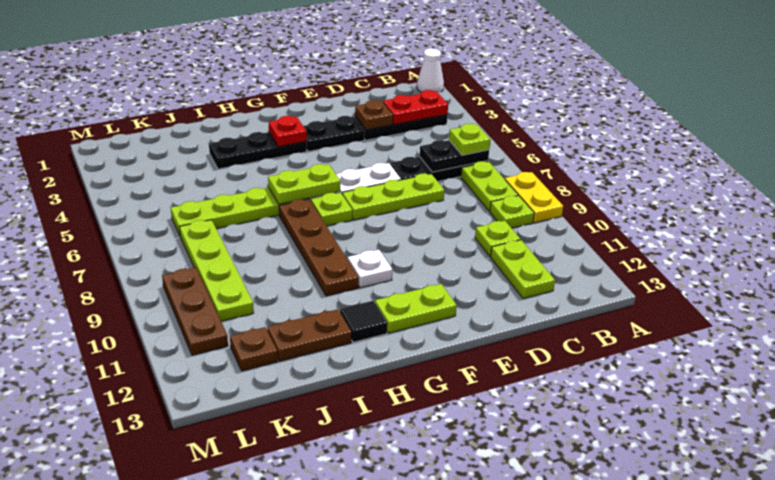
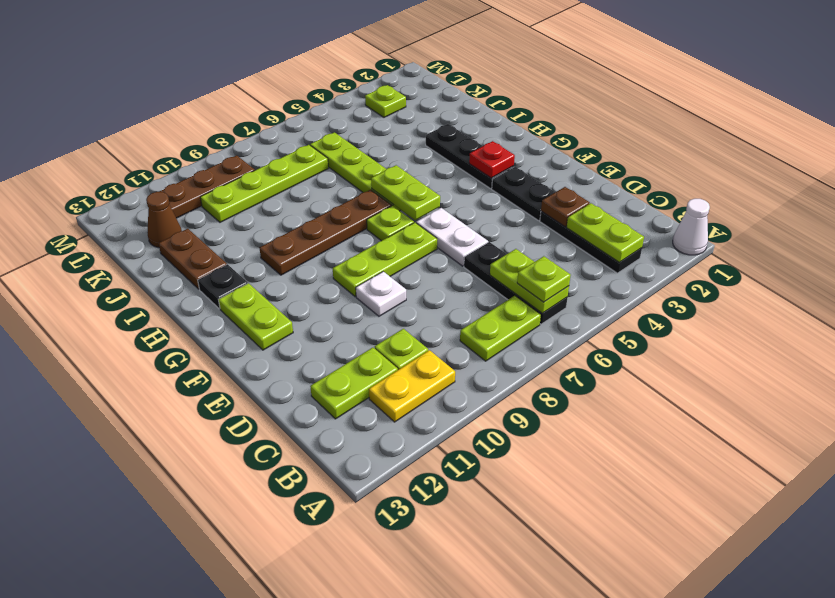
yellow 1x2 plate [505,172,563,223] -> yellow 1x2 plate moved to [369,350,455,422]
red 1x2 plate [383,90,448,125] -> lime 1x2 plate [567,203,644,262]
black 1x2 plate [420,140,489,172] -> lime 1x2 plate [490,249,569,313]
lime 1x1 plate [490,196,534,228] -> lime 1x1 plate moved to [365,85,406,117]
lime 1x3 plate [342,174,444,220] -> lime 1x3 plate turned to [333,223,437,297]
white 1x1 plate [348,250,392,288] -> white 1x1 plate moved to [356,271,406,316]
black 1x1 tile [340,301,387,342] -> black 1x1 plate [198,264,248,309]
brown 1x1 plate [230,327,278,371] -> brown 1x1 cone [146,192,182,248]

